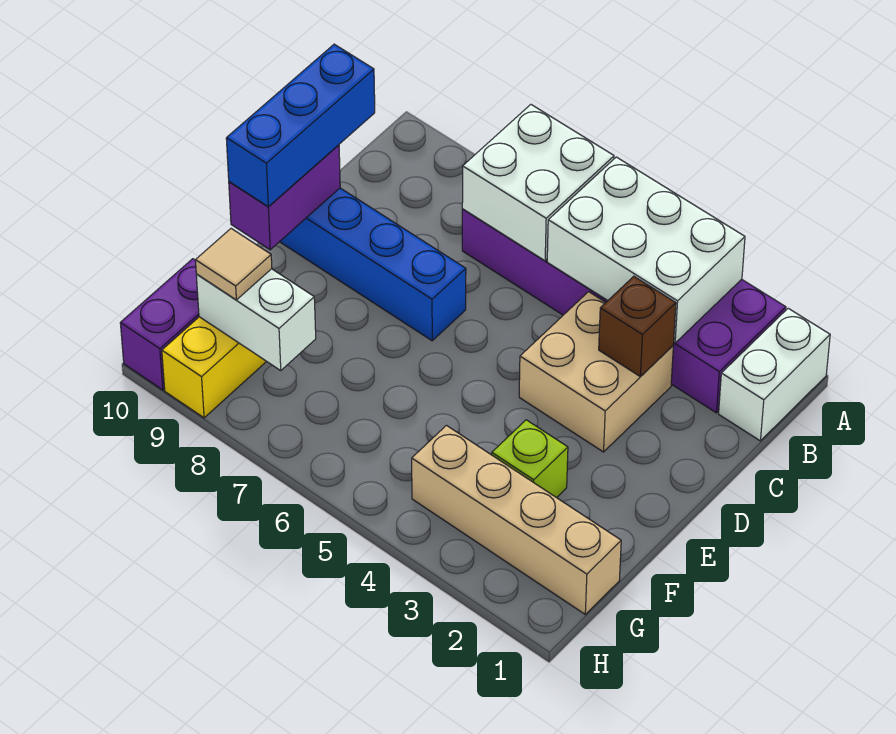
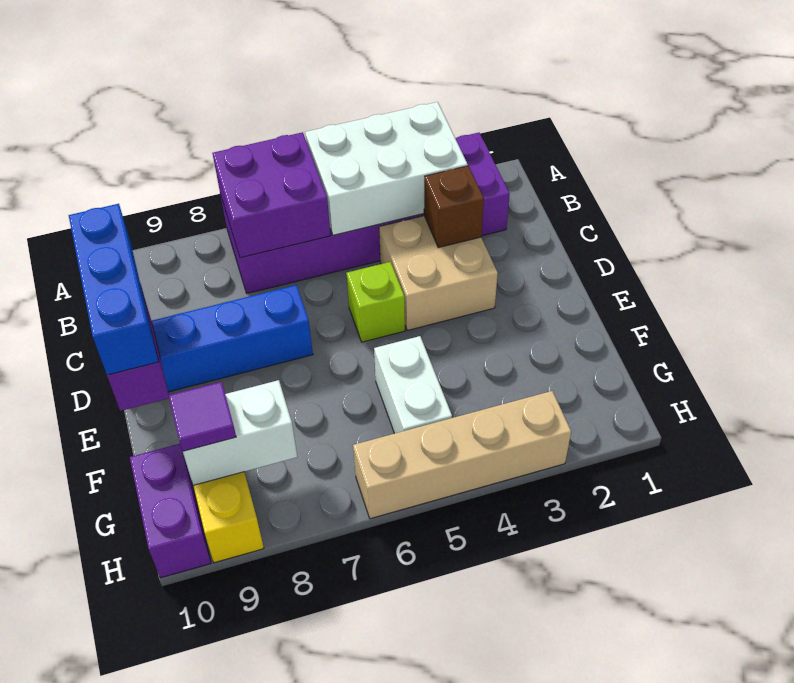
white 1x2 brick [719,308,830,441] -> white 1x2 brick moved to [374,336,452,434]
white 2x2 brick [462,105,614,261] -> purple 2x2 brick [212,132,331,258]
lime 1x1 brick [492,420,568,498] -> lime 1x1 brick moved to [346,262,405,342]
tan 1x4 brick [412,426,621,614] -> tan 1x4 brick moved to [353,391,571,519]
tan 1x1 tile [195,229,272,300] -> purple 1x1 tile [169,382,236,451]

